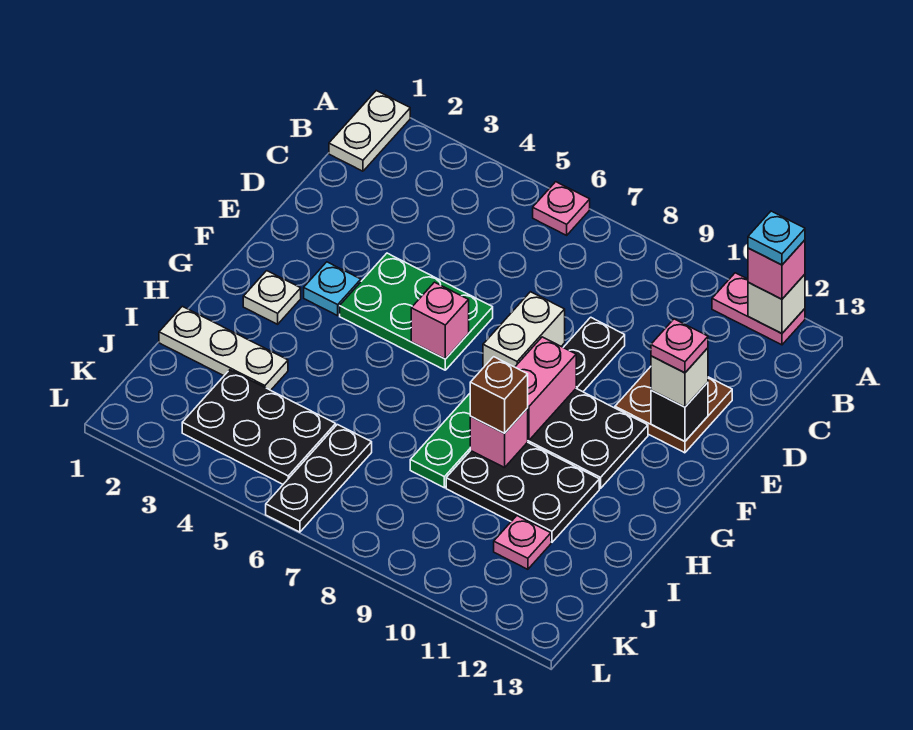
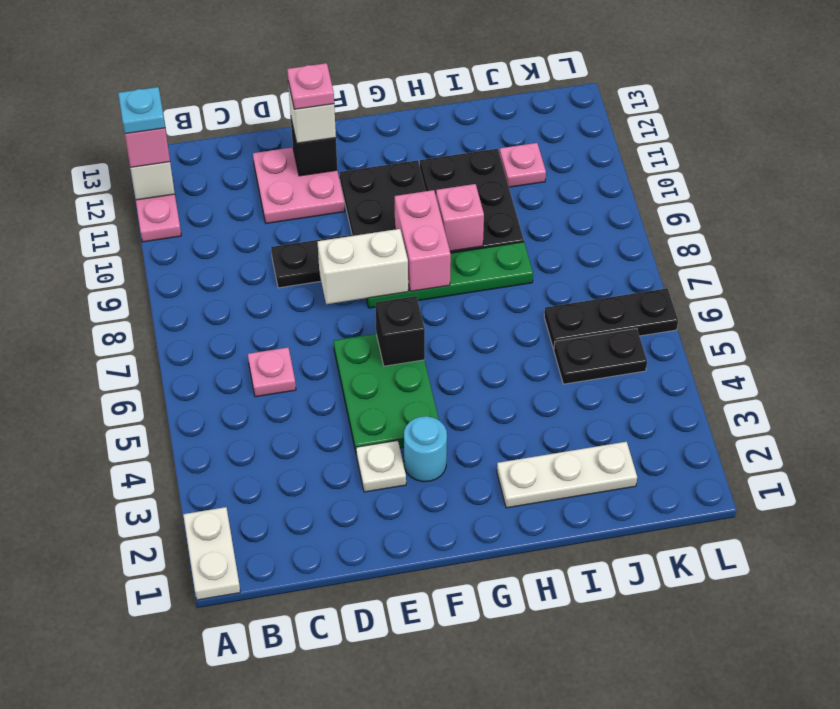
white 1x2 plate [329,91,410,171] -> white 1x2 plate turned to [183,507,240,600]
pink 1x1 plate [533,182,590,235] -> pink 1x1 plate moved to [248,348,296,397]
brown 2x2 plate [615,367,732,453] -> pink 2x2 plate [253,147,345,223]
cyan 1x1 plate [304,262,361,316] -> cyan 1x1 round brick [404,416,447,482]
pink 1x1 brick [411,282,469,359] -> black 1x1 brick [375,296,425,366]
pink 1x2 brick [515,337,576,441] -> pink 1x2 brick turned to [395,190,451,291]
white 1x1 plate [243,271,301,324] -> white 1x1 plate moved to [356,441,406,492]
brown 1x1 brick [470,357,528,433] -> none
white 1x3 plate [159,306,288,390] -> white 1x3 plate turned to [497,442,637,508]
black 2x3 plate [182,370,336,484] -> black 1x2 plate [554,329,647,384]

